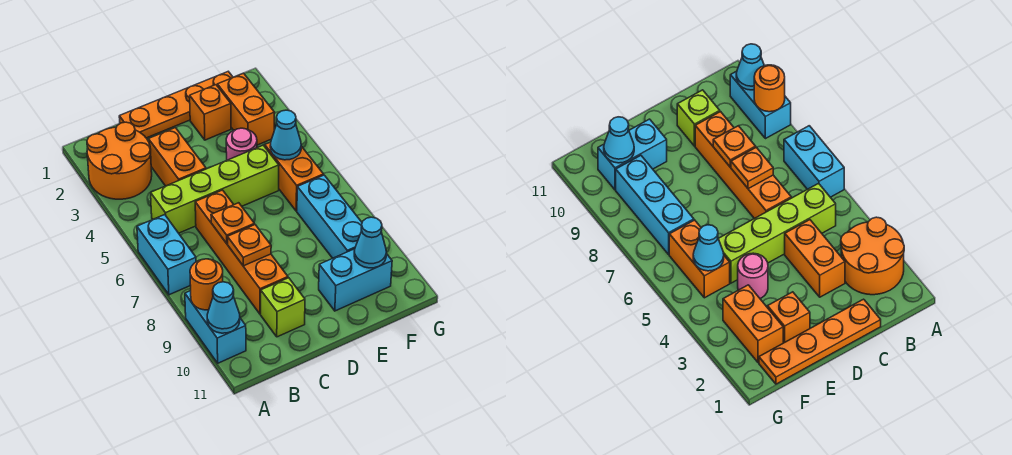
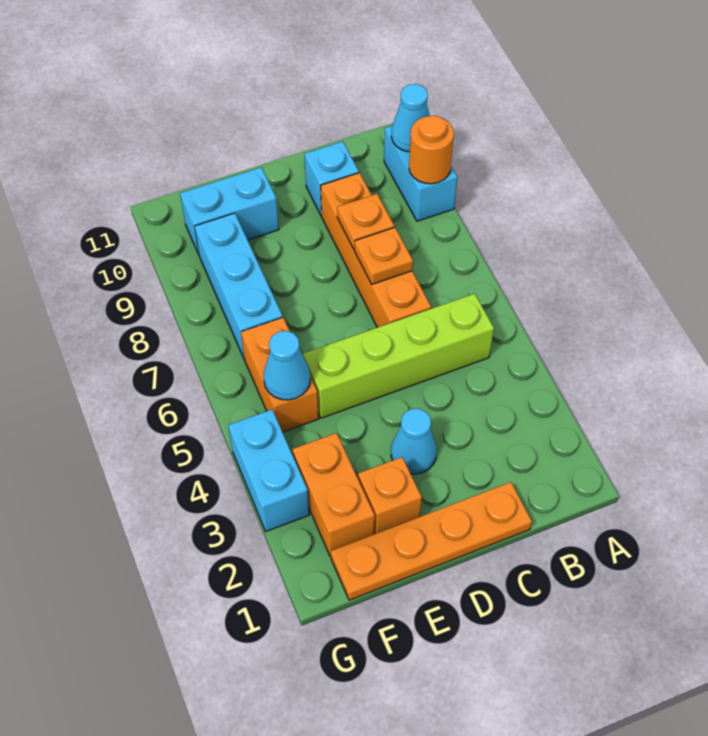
orange 2x2 round brick [87,122,152,199] -> none
cyan 1x2 brick [137,215,196,295] -> cyan 1x2 brick moved to [228,410,309,531]
orange 1x2 brick [149,128,206,186] -> none
lime 1x1 brick [261,278,305,337] -> cyan 1x1 brick [305,141,359,216]
pink 1x1 round brick [226,128,257,160] -> none
cyan 1x1 cone [354,217,386,268] -> cyan 1x1 cone moved to [391,408,437,474]

